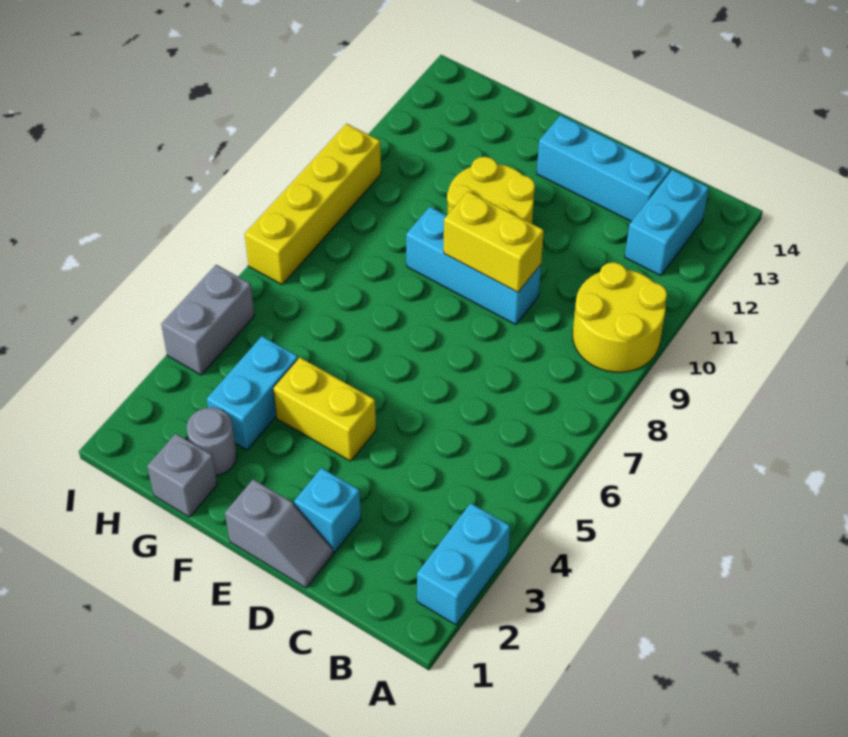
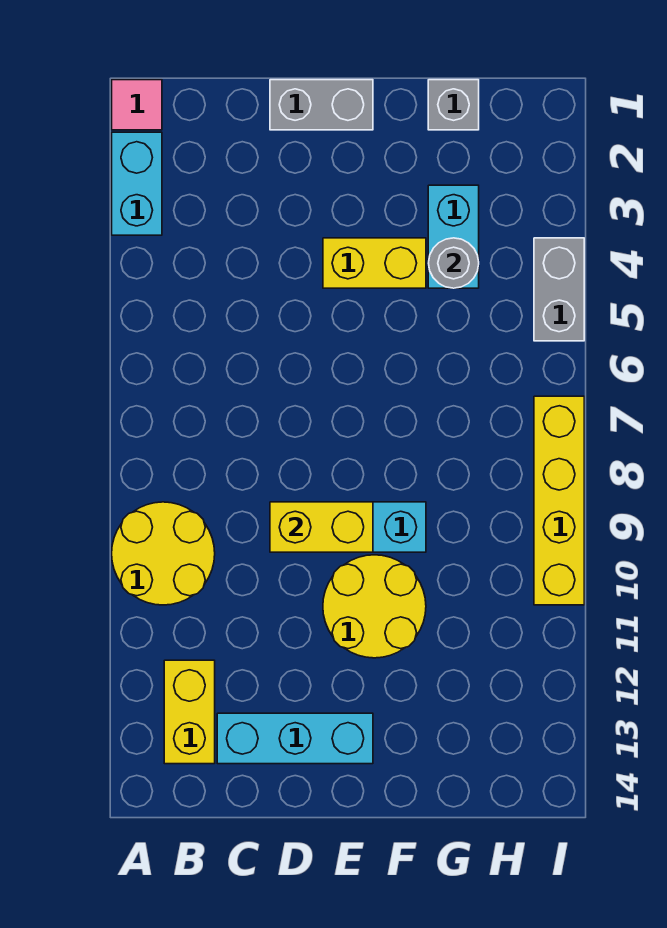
none -> pink 1x1 tile [112,80,162,130]
cyan 1x2 brick [625,170,709,276] -> yellow 1x2 brick [164,660,215,764]
grey 1x2 slope [225,479,333,588] -> grey 1x2 brick [270,80,373,130]
cyan 1x1 brick [294,468,361,552] -> none
grey 1x1 round brick [187,407,237,476] -> grey 1x1 round brick moved to [428,238,479,288]

